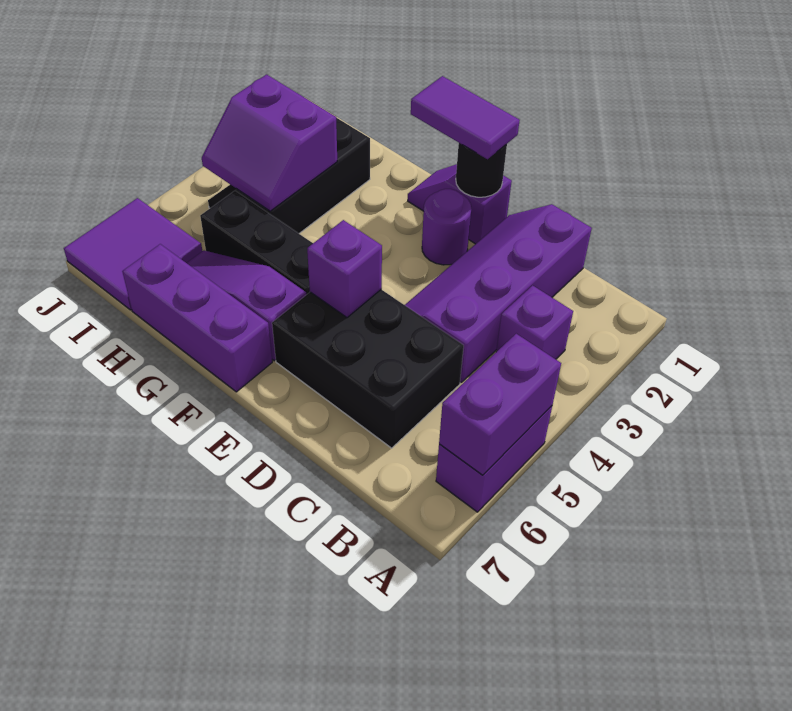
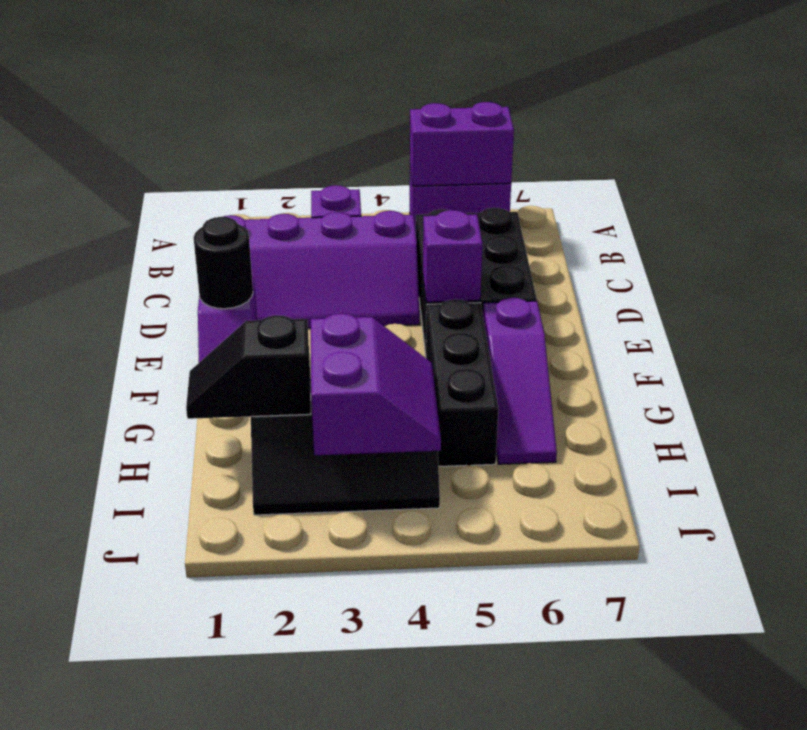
purple 1x2 tile [411,76,520,159] -> none
purple 1x1 round brick [422,189,471,265] -> none
purple 1x3 brick [122,244,272,392] -> none
none -> black 1x2 slope [186,315,311,419]
purple 2x2 tile [64,198,202,310] -> none

